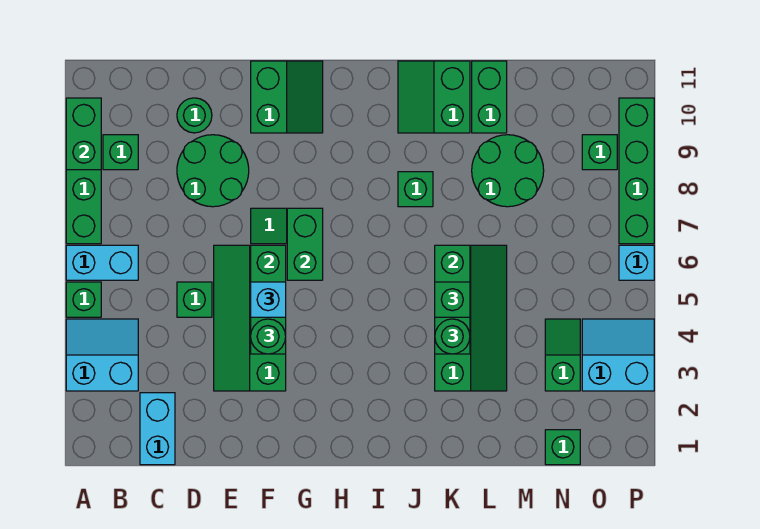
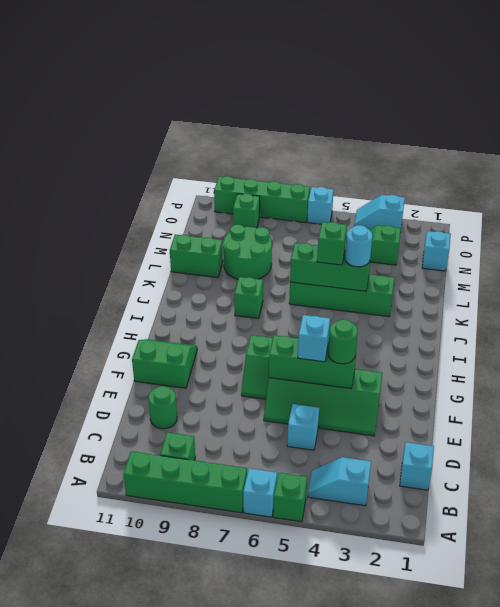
cyan 2x2 slope [66,319,138,391] -> cyan 1x2 slope [308,457,371,506]
cyan 1x2 brick [66,245,138,280] -> cyan 1x1 brick [243,468,277,517]
green 1x2 brick [66,98,101,170] -> none
cyan 1x2 brick [140,393,175,465] -> cyan 1x1 brick [400,442,434,490]
green 1x1 brick [177,282,212,317] -> cyan 1x1 brick [287,404,319,450]
green 2x2 round brick [177,135,249,207] -> none
green 1x2 brick [287,208,323,280] -> none
green 2x2 slope [398,61,470,133] -> none
green 1x1 round brick [435,319,470,354] -> cyan 1x1 round brick [345,225,372,267]
green 1x1 brick [545,430,580,465] -> cyan 1x1 brick [422,231,451,271]
cyan 2x2 slope [582,319,654,391] -> cyan 1x2 slope [354,195,405,230]

